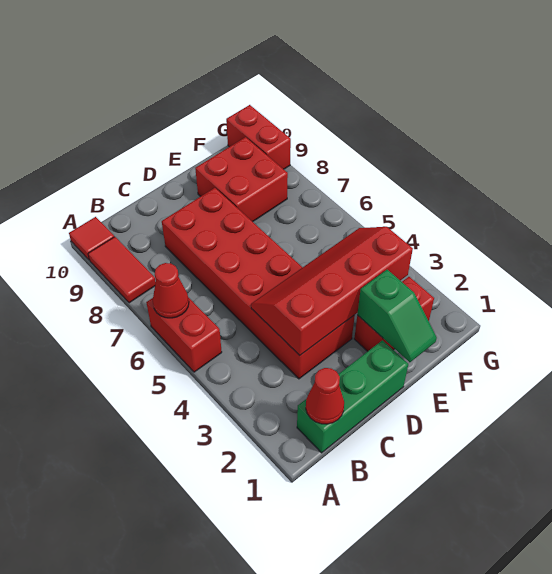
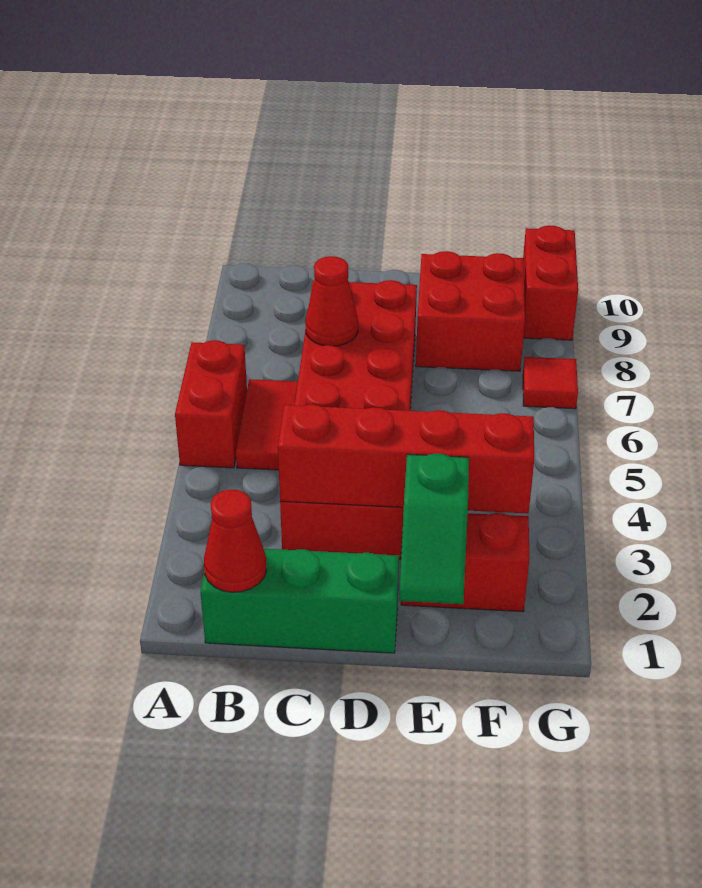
red 1x1 cone [153,263,189,318] -> red 1x1 cone moved to [305,256,358,346]
red 1x2 tile [88,237,156,303] -> red 1x2 tile moved to [236,379,298,470]
red 1x1 tile [69,217,114,260] -> red 1x1 tile moved to [523,357,578,409]

